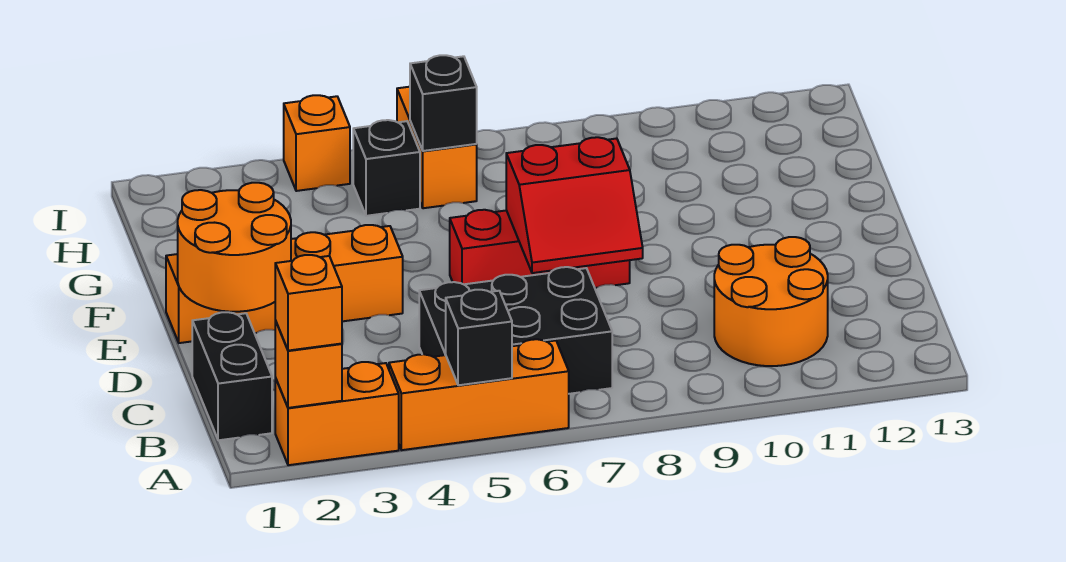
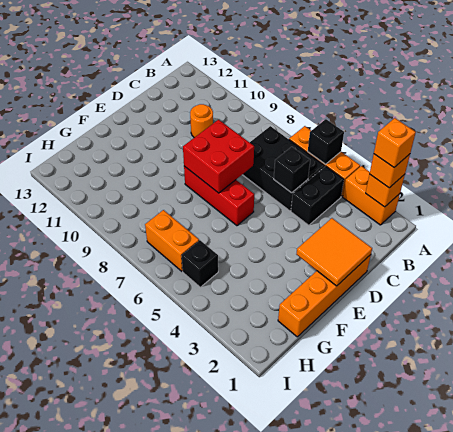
black 1x2 brick [192,312,272,440] -> black 1x2 brick moved to [291,166,344,225]
orange 2x2 round brick [714,237,828,366] -> orange 1x1 round brick [190,104,213,138]
orange 2x2 round brick [178,183,291,312] -> orange 2x2 tile [296,218,372,286]
red 2x2 slope [506,137,643,273] -> red 2x2 brick [183,120,254,193]
orange 1x4 brick [166,225,403,343] -> orange 1x4 brick turned to [278,255,371,337]
orange 1x2 brick [397,87,477,208] -> orange 1x2 brick turned to [145,210,199,271]
black 1x1 brick [410,55,477,151] -> black 1x1 brick moved to [274,147,310,193]
orange 1x1 brick [284,95,350,191] -> orange 1x1 brick moved to [374,118,416,167]

